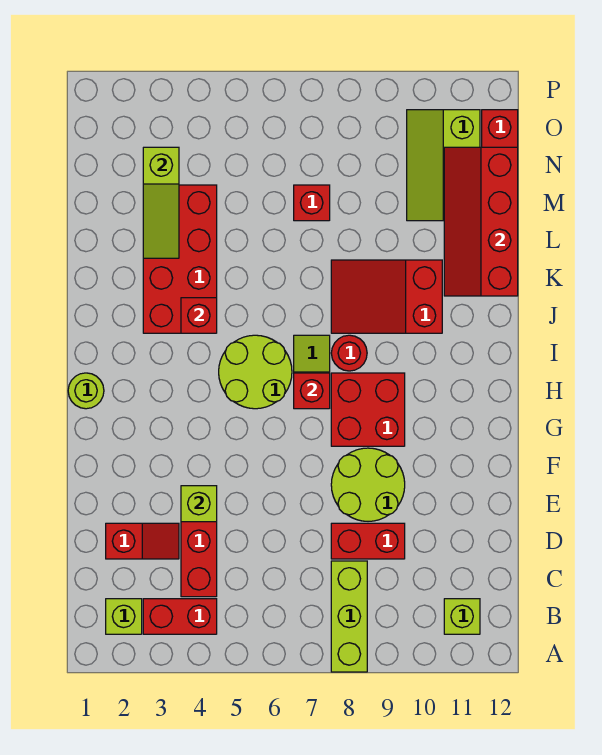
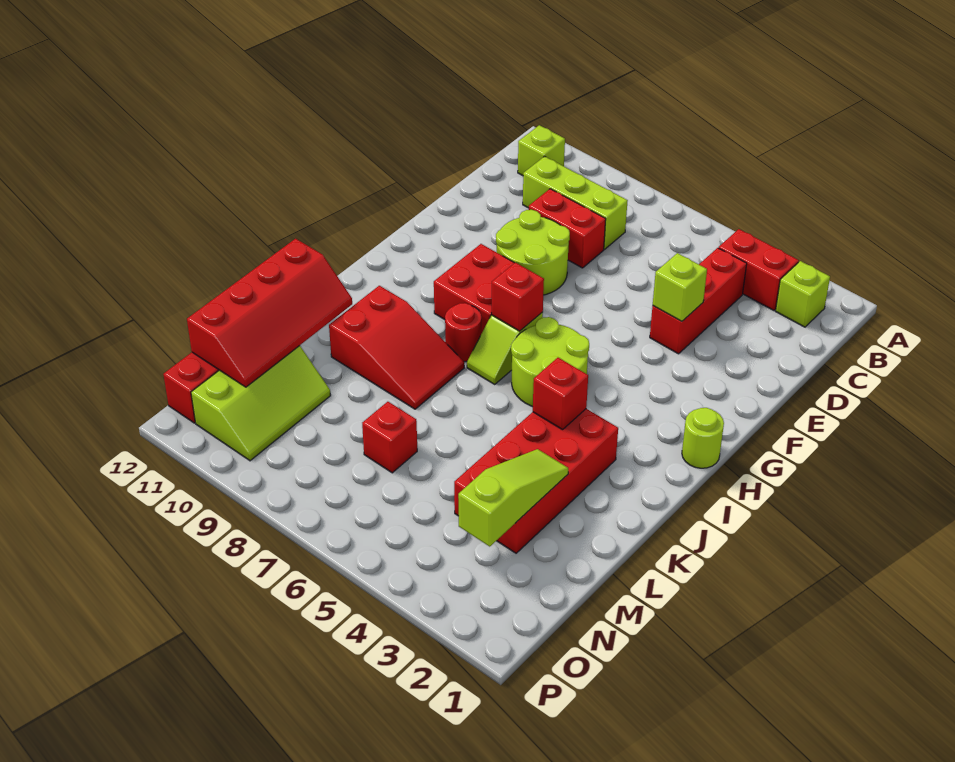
lime 1x3 brick [331,561,367,672] -> lime 1x3 brick turned to [523,156,628,249]
red 1x2 slope [106,523,179,559] -> none

